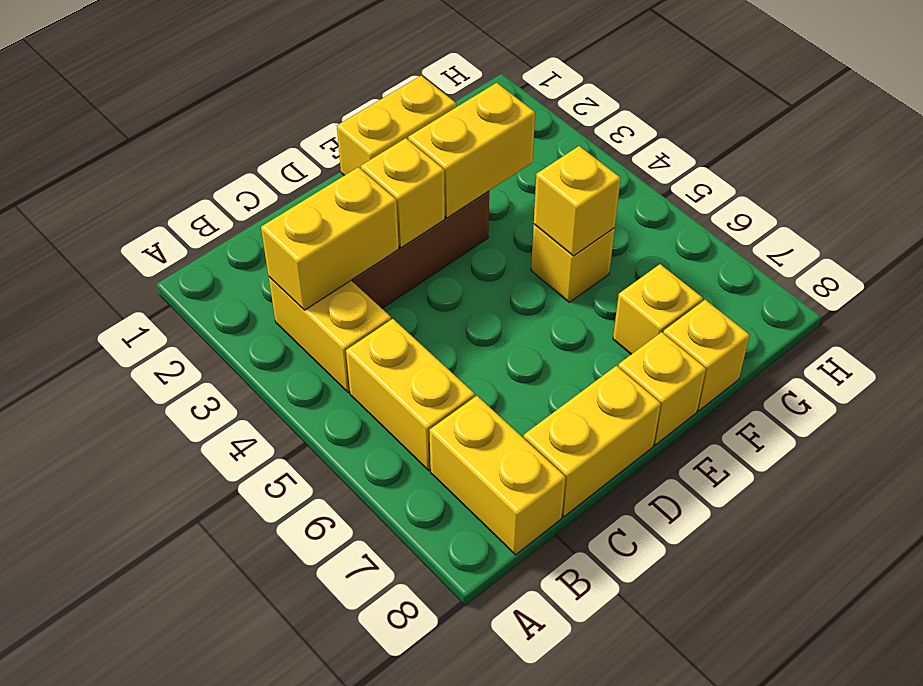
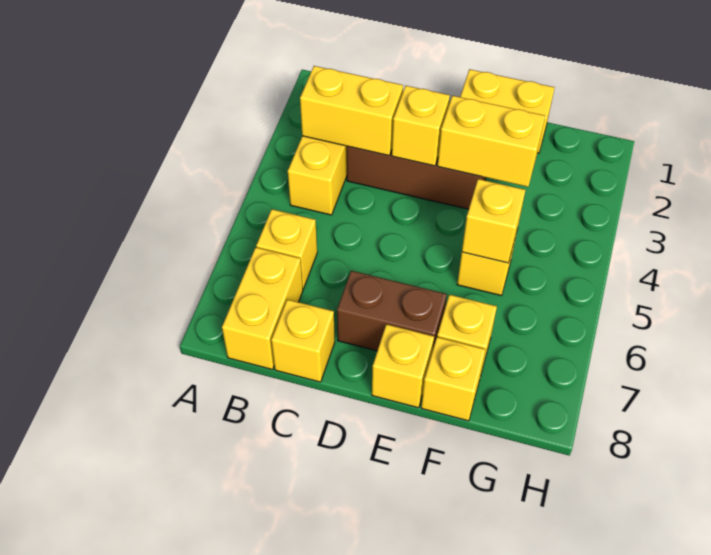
yellow 1x2 brick [346,319,475,471] -> yellow 1x1 brick [256,209,317,289]
yellow 1x2 brick [524,366,661,517] -> yellow 1x1 brick [271,300,335,382]
none -> brown 1x2 brick [337,271,447,351]

